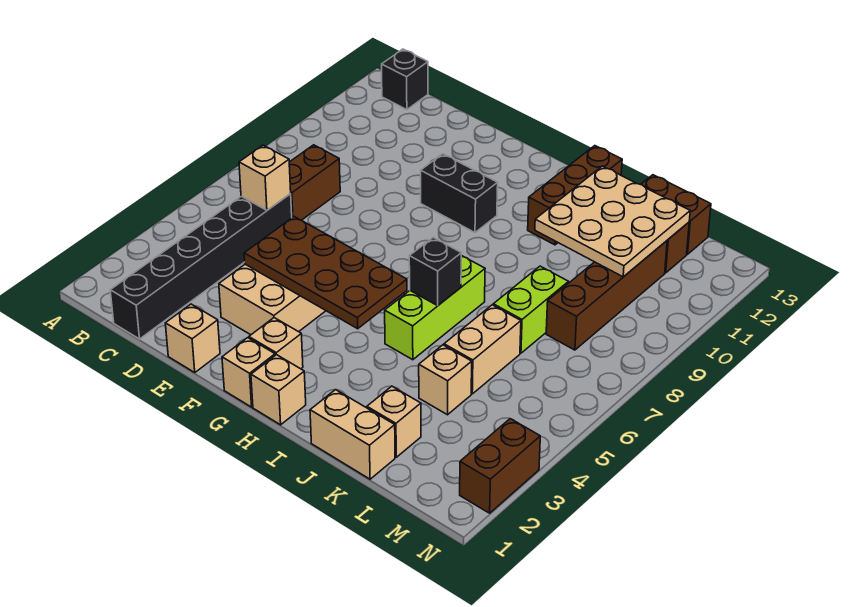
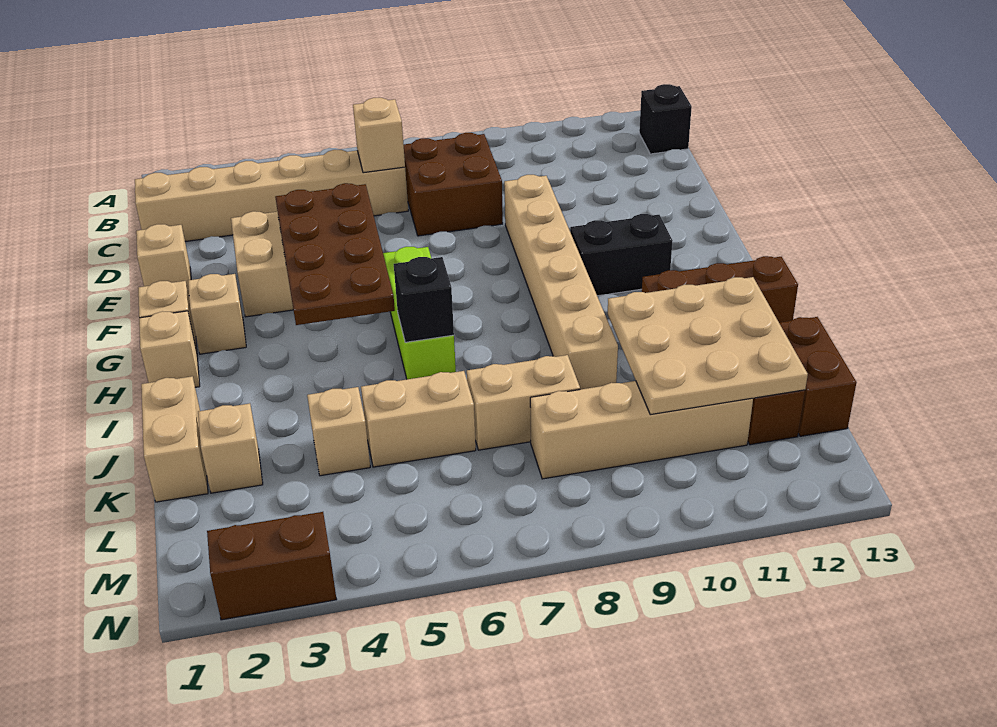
black 1x6 brick [110,194,292,339] -> tan 1x6 brick [135,150,408,242]
brown 1x2 brick [289,145,340,220] -> brown 2x2 brick [404,133,503,236]
none -> tan 1x6 brick [504,175,618,389]
black 1x2 brick [421,154,498,232] -> black 1x2 brick turned to [570,214,673,296]
lime 1x3 brick [385,255,485,360] -> lime 1x3 brick turned to [383,247,456,379]
lime 1x2 brick [493,266,569,353] -> tan 1x2 brick [467,355,580,450]
brown 1x4 brick [546,241,667,350] -> tan 1x4 brick [530,381,753,479]

